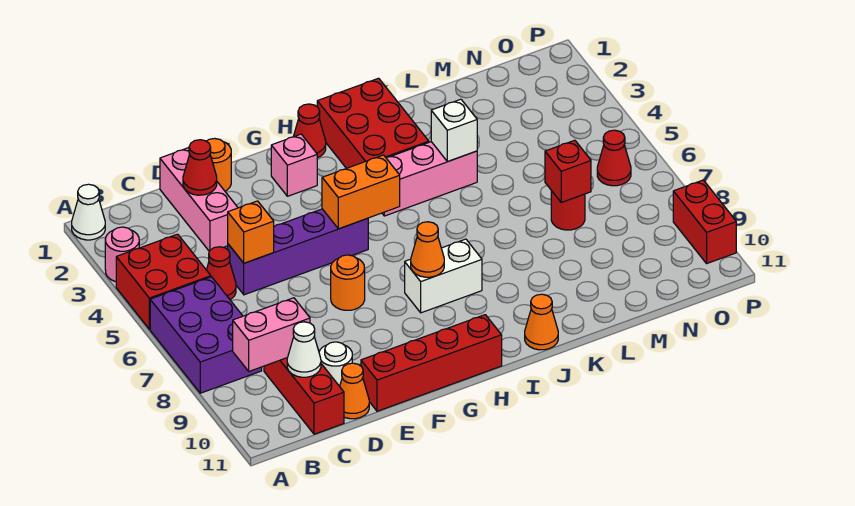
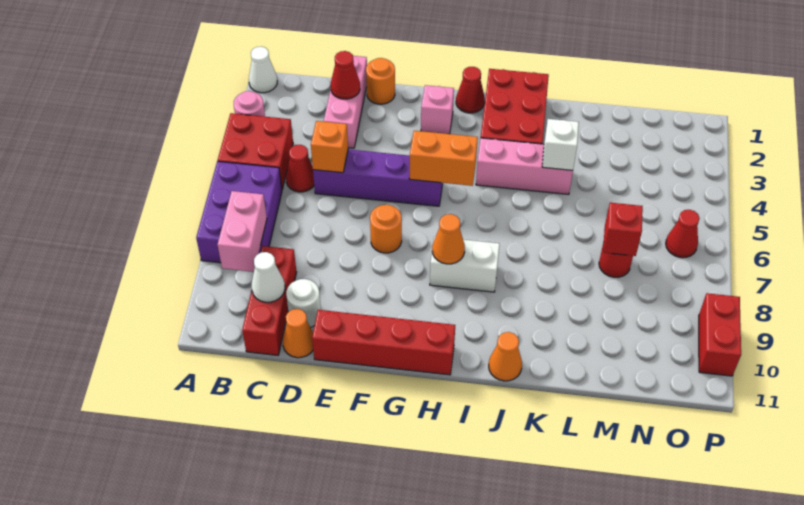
pink 1x2 brick [233,298,310,371] -> pink 1x2 brick turned to [218,191,267,272]

